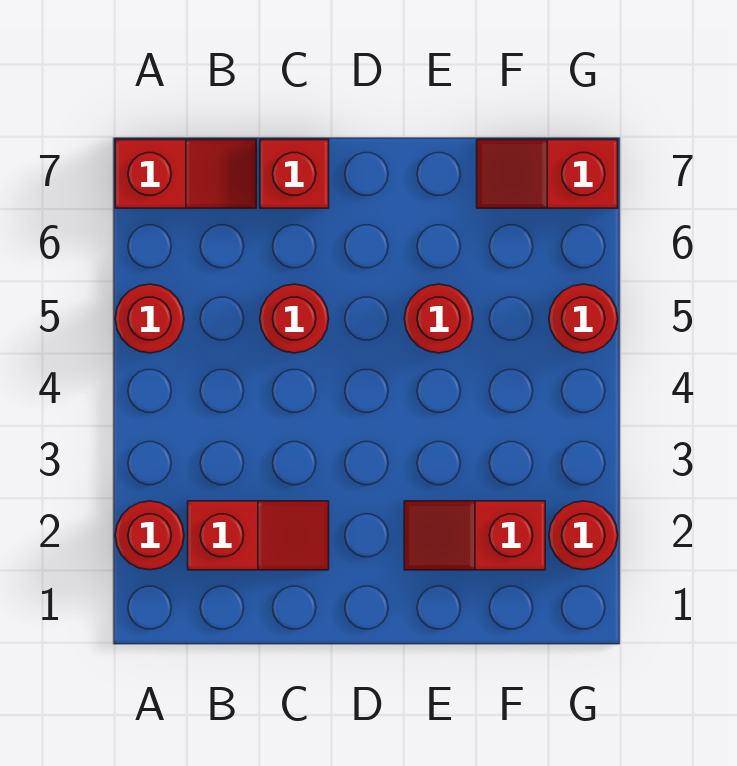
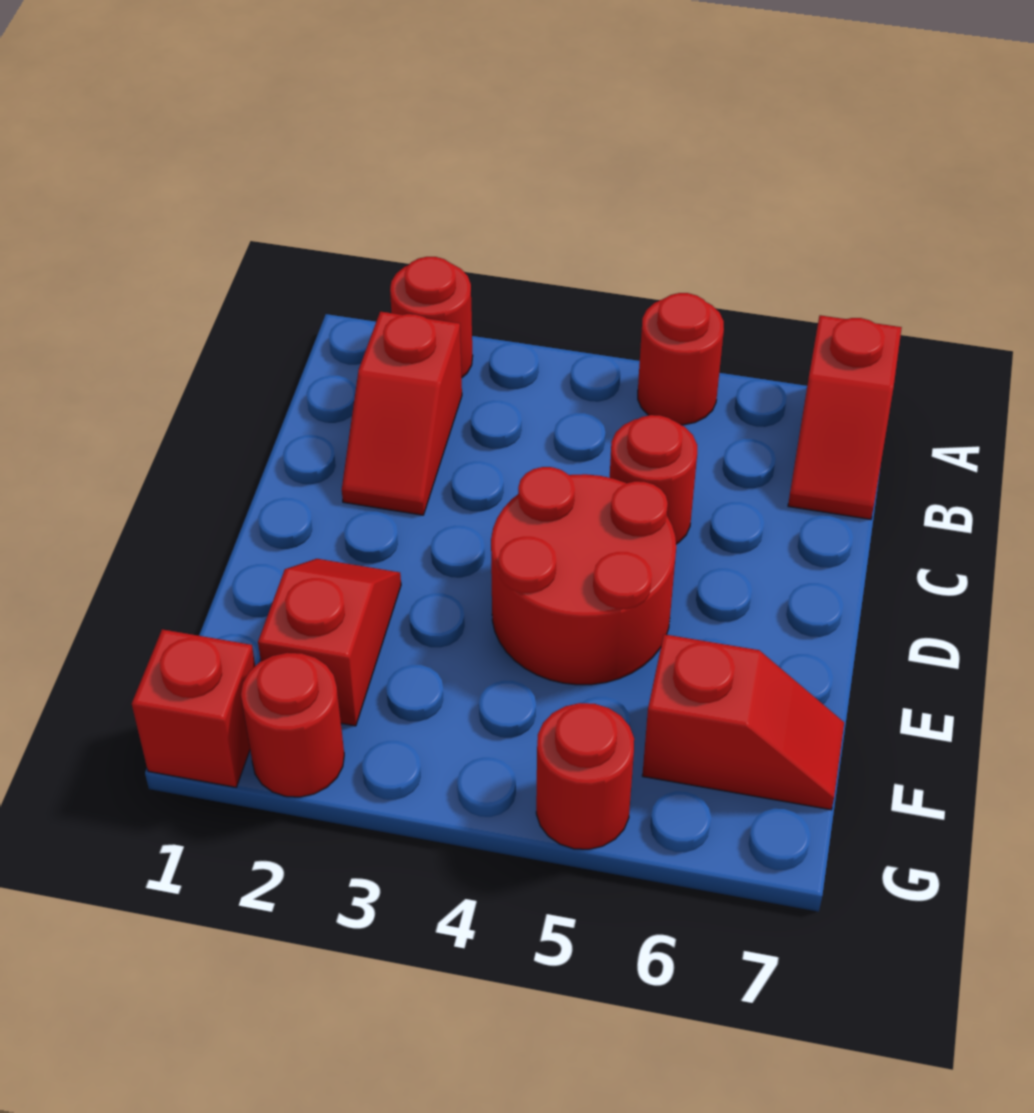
red 1x1 brick [260,140,329,208] -> red 1x1 brick moved to [132,629,255,787]
red 1x1 round brick [404,284,473,353] -> red 2x2 round brick [491,467,676,685]
red 1x2 slope [477,140,618,208] -> red 1x2 slope turned to [642,634,844,810]

